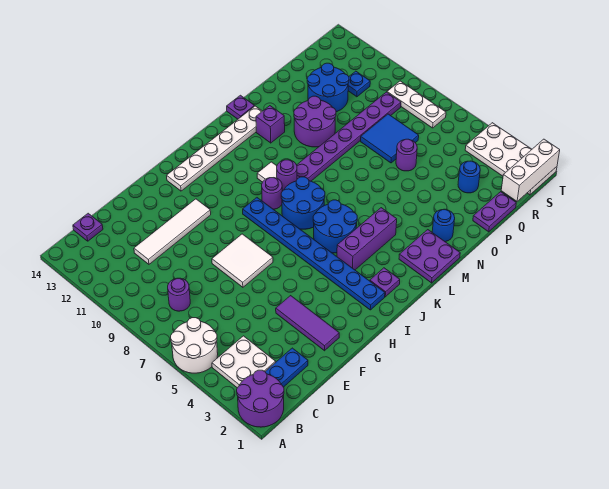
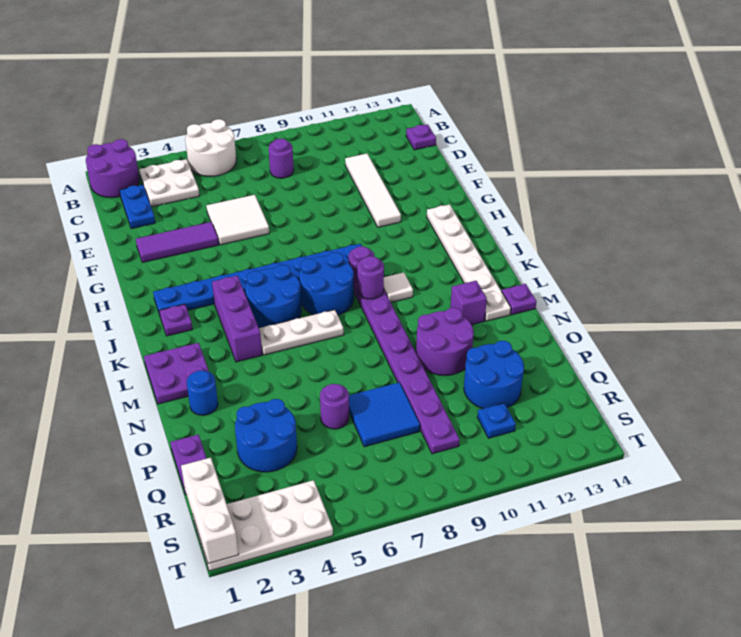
white 2x2 tile [212,234,273,287] -> white 2x2 tile moved to [207,195,269,245]
blue 1x1 round brick [458,161,480,193] -> blue 2x2 round brick [235,399,297,472]
white 1x3 plate [387,81,446,128] -> white 1x3 plate moved to [259,310,344,355]

